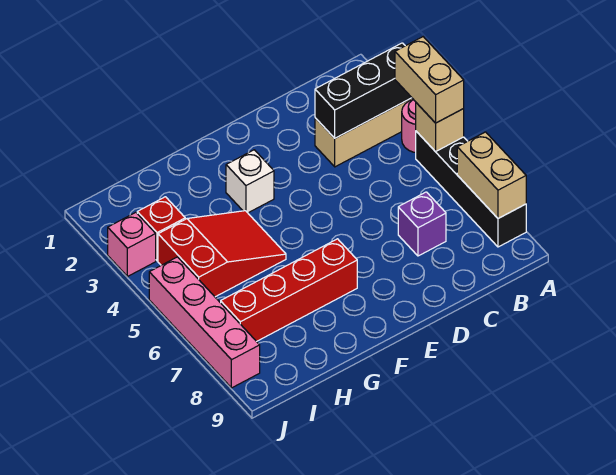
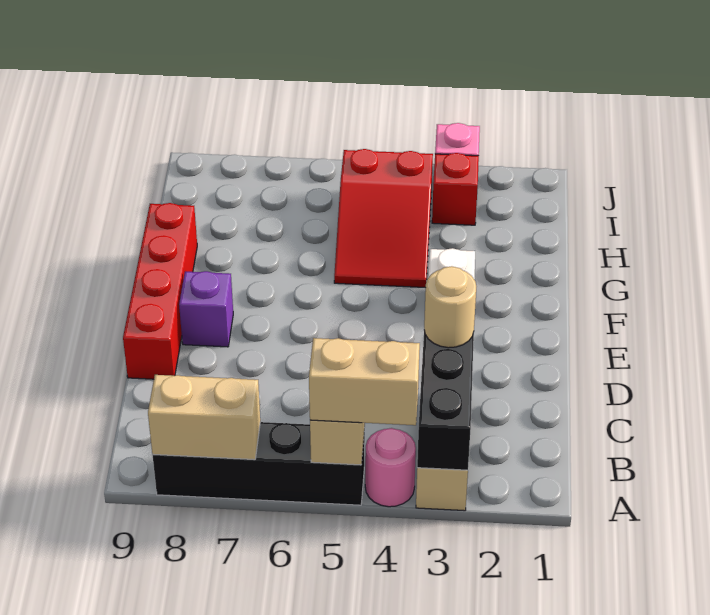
none -> tan 1x1 round brick [424,266,476,348]
purple 1x1 brick [398,192,446,256] -> purple 1x1 brick moved to [179,271,233,347]
red 1x4 brick [221,239,357,341] -> red 1x4 brick moved to [123,203,197,379]
pink 1x4 brick [149,257,260,388] -> none

